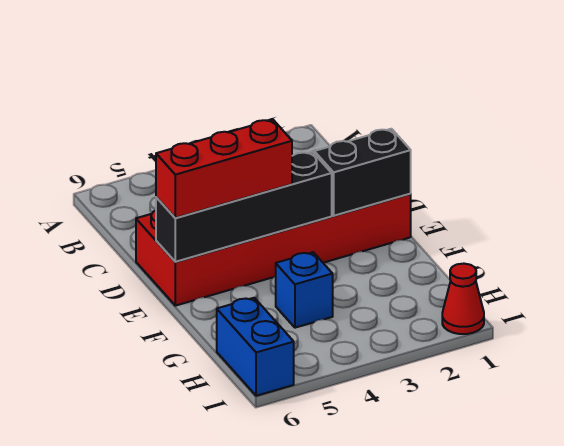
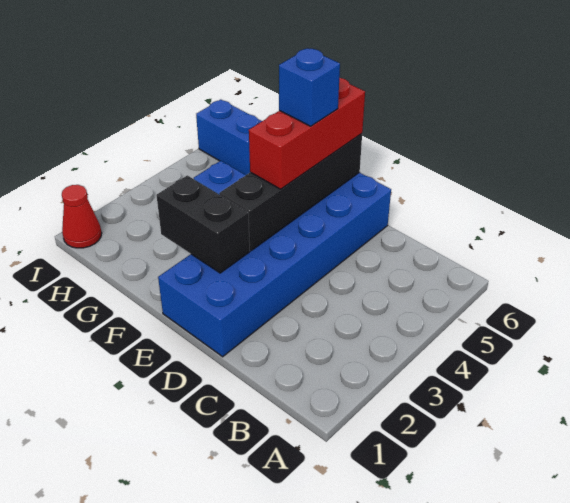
red 2x6 brick [136,194,411,306] -> blue 2x6 brick [158,172,391,357]
black 1x2 brick [314,129,411,216] -> black 1x2 brick turned to [156,175,250,273]
none -> blue 1x1 brick [279,48,340,126]

